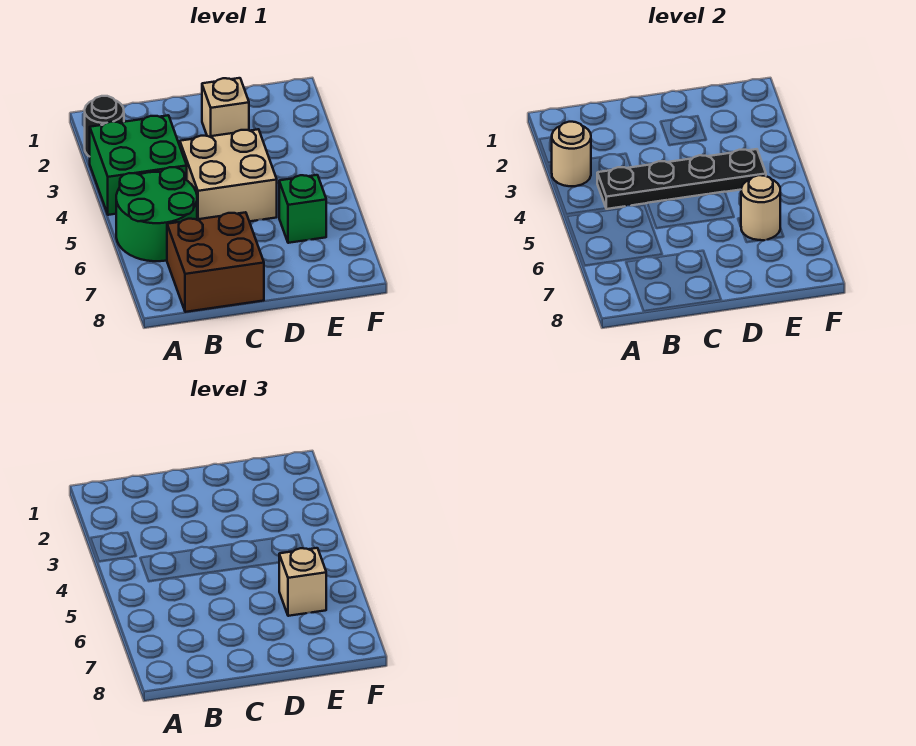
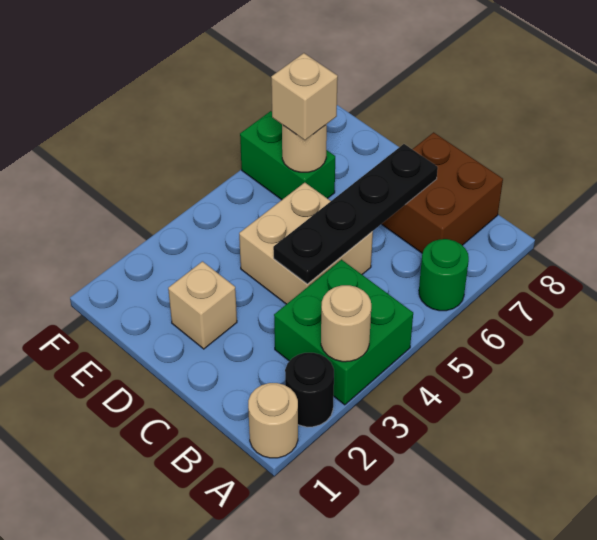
none -> tan 1x1 round brick [248,383,298,458]
green 2x2 round brick [116,167,197,261] -> green 1x1 round brick [419,239,469,311]
black 1x4 plate [597,149,766,209] -> black 1x4 plate turned to [273,144,438,284]
green 1x1 brick [279,175,326,243] -> green 1x2 brick [240,111,335,200]

